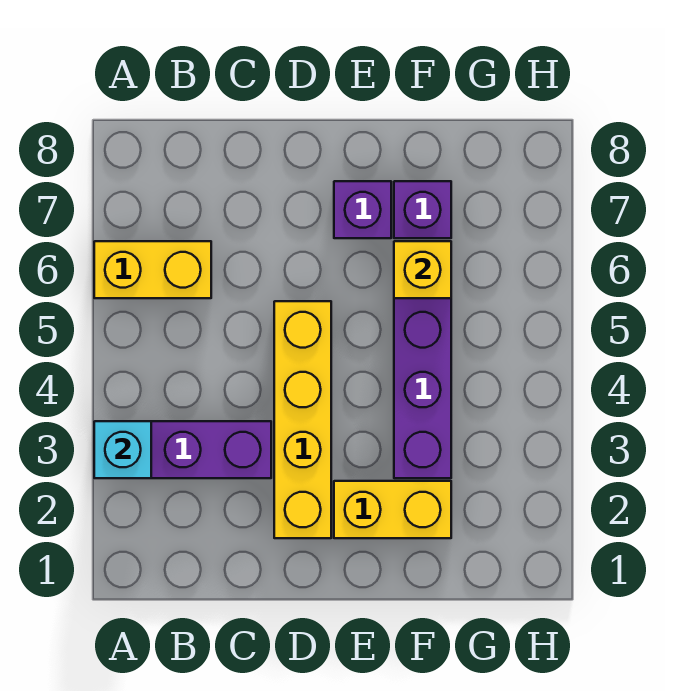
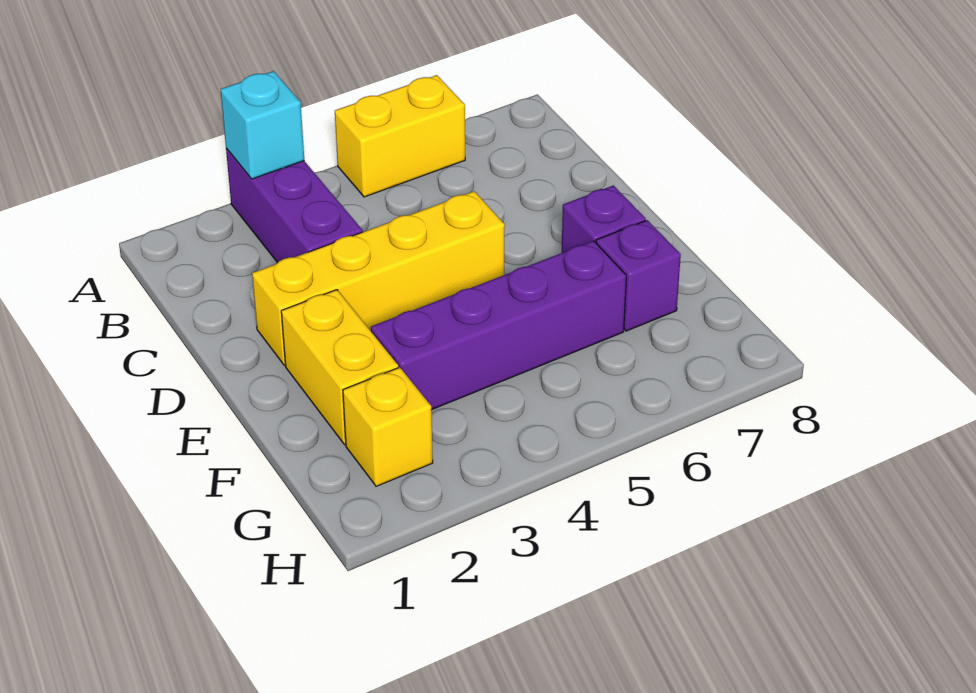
yellow 1x2 brick [94,241,211,298] -> yellow 1x2 brick turned to [335,75,465,197]
yellow 1x1 brick [394,241,451,298] -> yellow 1x1 brick moved to [343,367,433,486]

